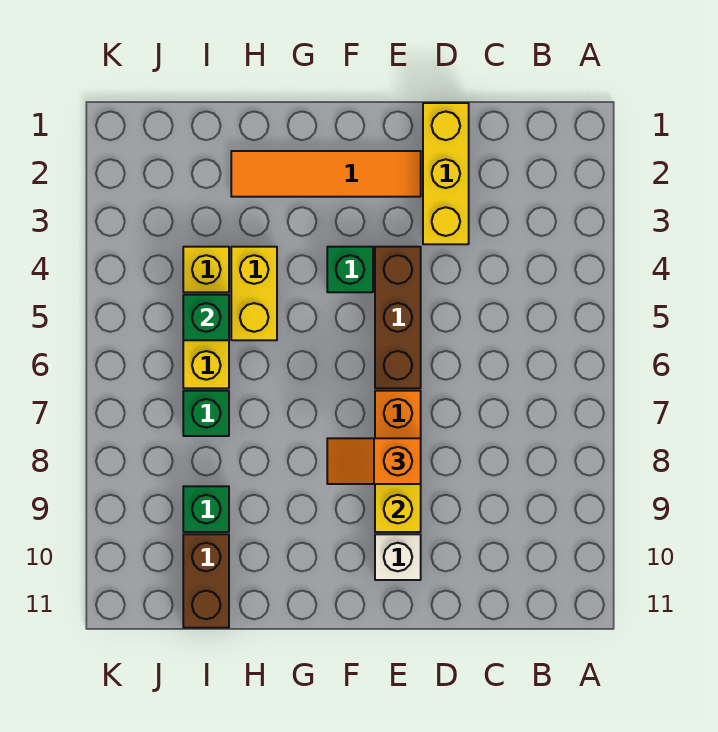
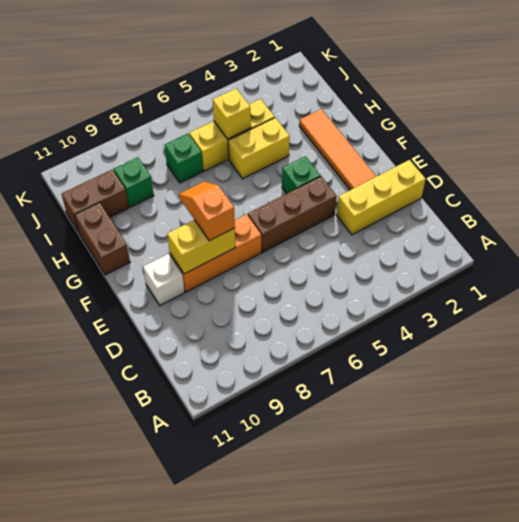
none -> brown 1x2 brick [75,202,130,275]
green 1x1 brick [183,295,229,340] -> yellow 1x1 brick [213,89,251,139]

